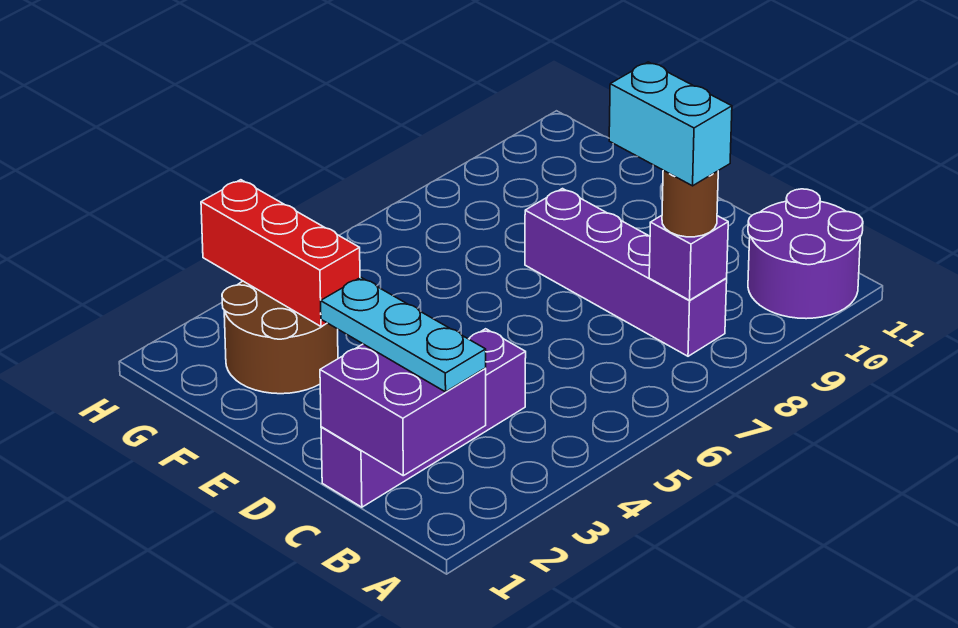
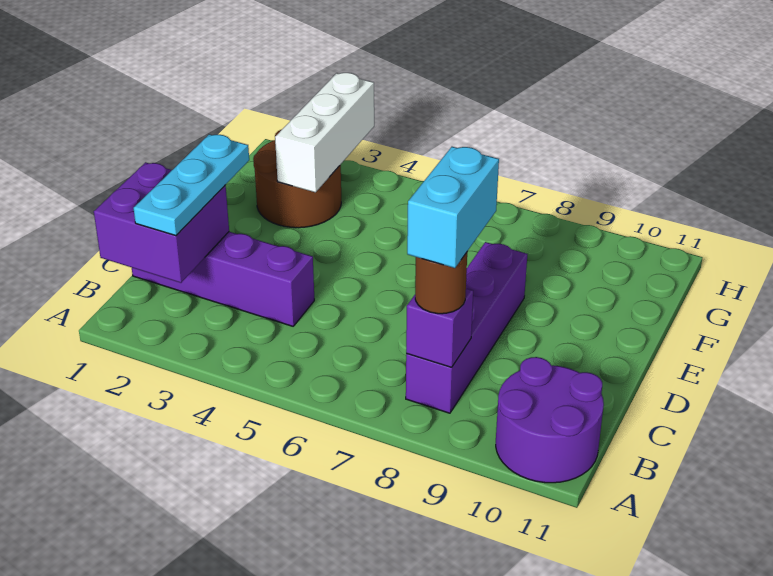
red 1x3 brick [201,180,360,327] -> white 1x3 brick [275,73,374,192]

